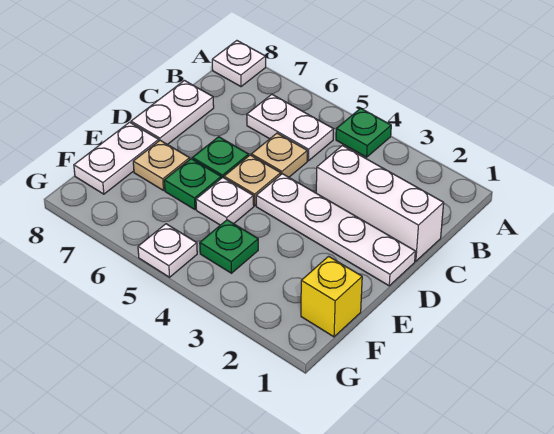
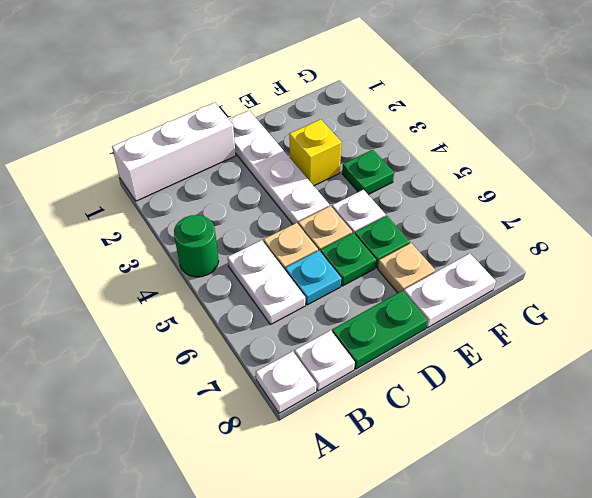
green 1x1 plate [336,108,391,157] -> green 1x1 round brick [174,215,219,277]
white 1x3 brick [316,146,444,261] -> white 1x3 brick turned to [112,103,236,201]
none -> cyan 1x1 plate [285,251,341,305]
white 1x2 plate [131,81,214,145] -> green 1x2 plate [332,290,428,369]
yellow 1x1 brick [301,256,362,337] -> yellow 1x1 brick moved to [289,119,342,186]
white 1x1 plate [138,224,197,277] -> white 1x1 plate moved to [295,330,355,391]

